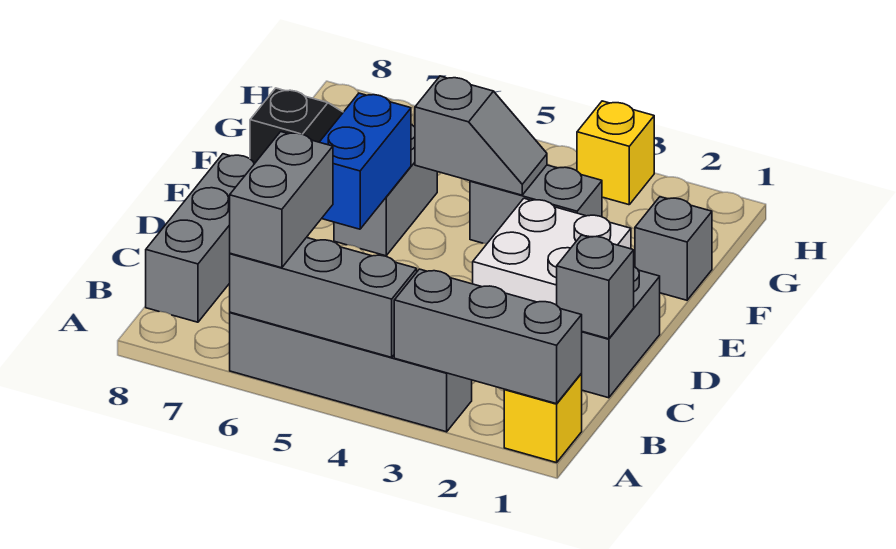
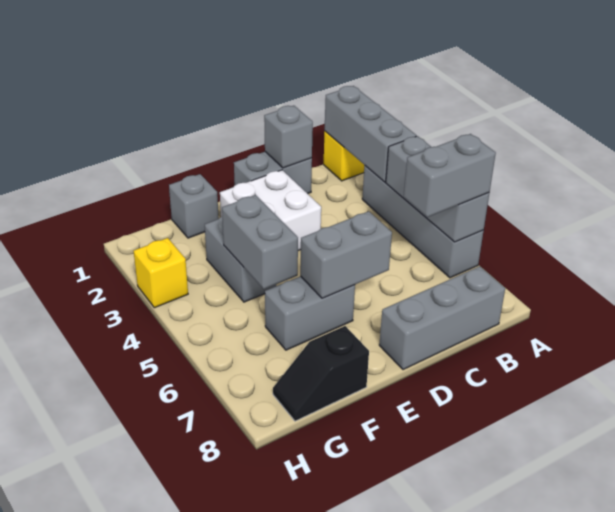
blue 1x2 brick [320,93,411,229] -> grey 1x2 brick [300,211,392,298]
grey 1x2 slope [415,76,547,195] -> grey 1x2 brick [222,195,298,289]

